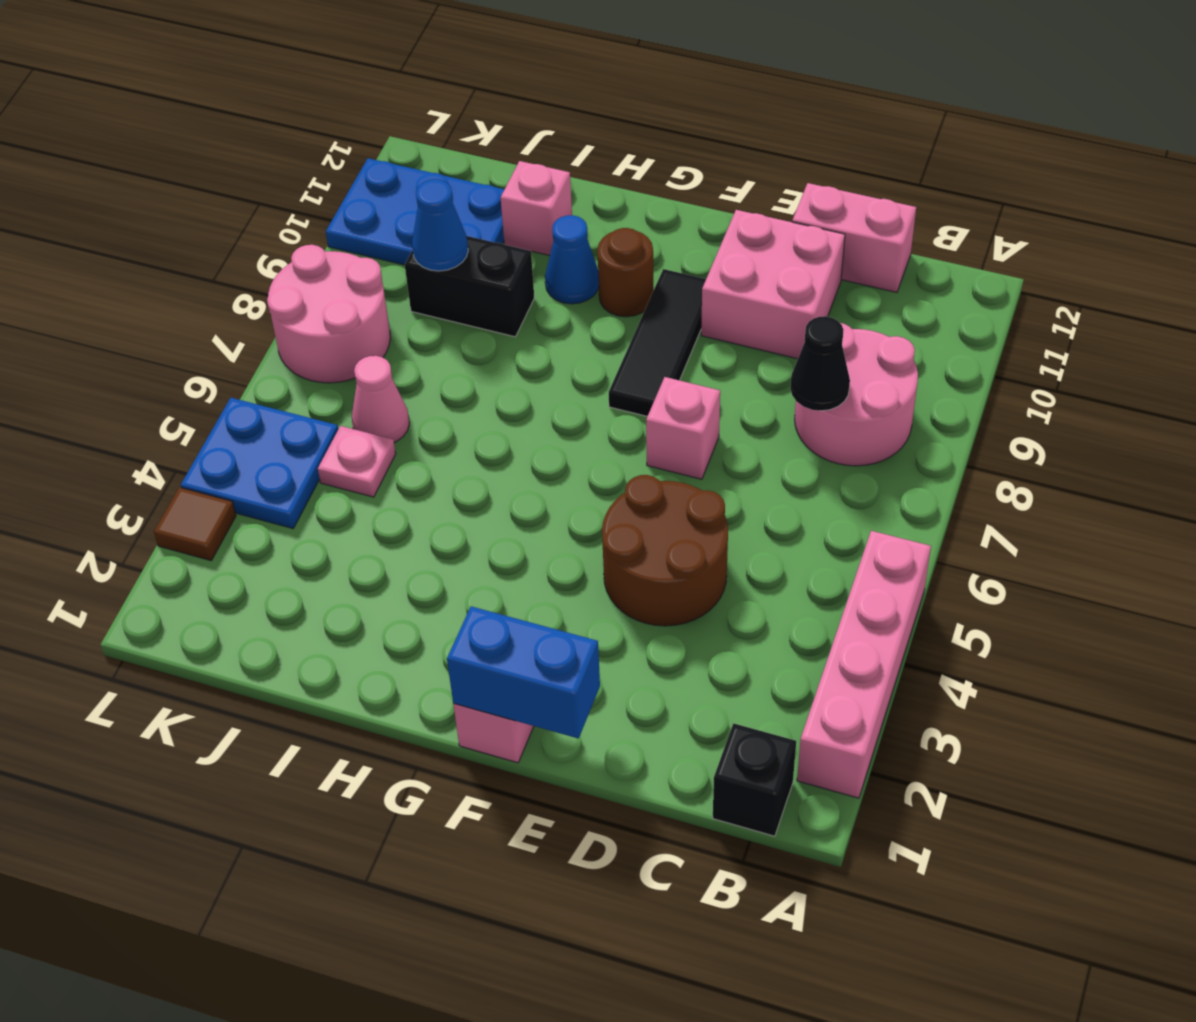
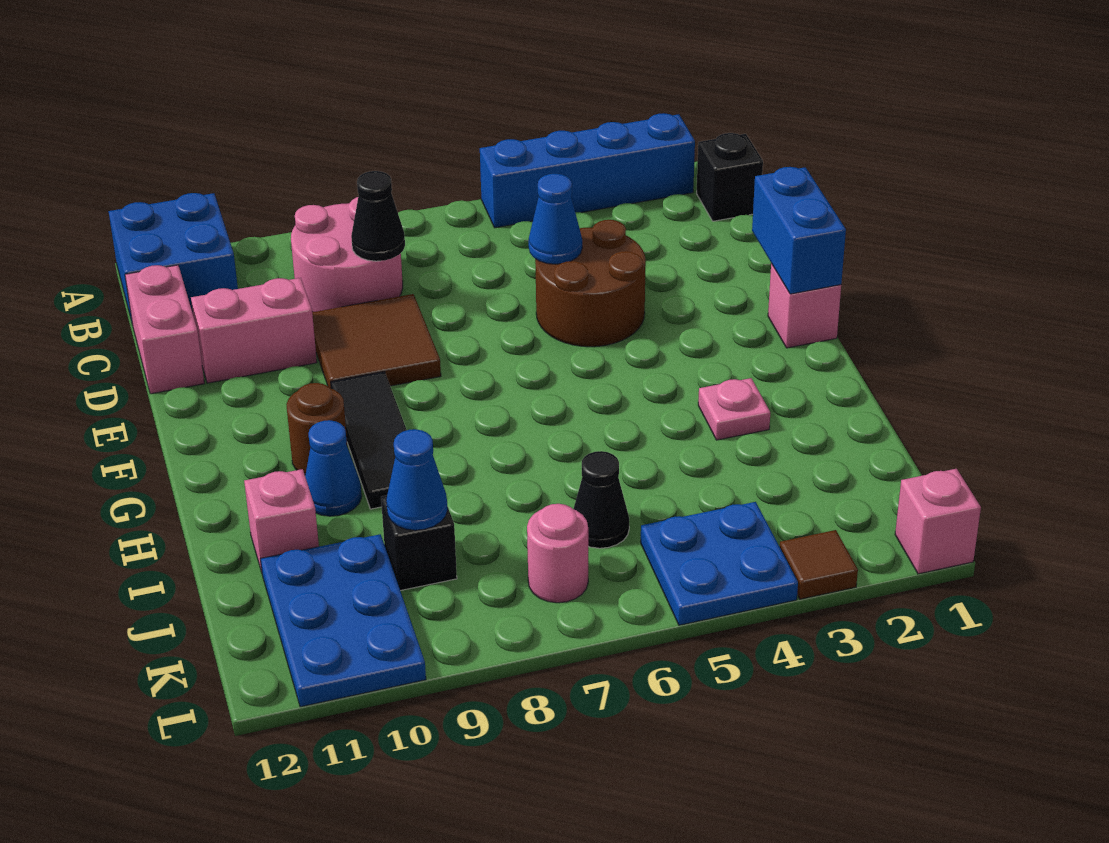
pink 1x4 brick [797,531,931,798] -> blue 1x4 brick [480,113,695,228]
none -> blue 2x2 brick [109,193,238,321]
none -> blue 1x1 cone [529,174,582,264]
none -> brown 2x2 tile [312,294,441,388]
pink 2x2 brick [701,210,845,359] -> pink 1x2 brick [191,278,317,383]
pink 1x1 brick [646,377,720,479] -> pink 1x1 brick moved to [895,469,981,574]
black 1x3 tile [609,269,706,416] -> black 1x3 tile turned to [331,372,407,509]
black 1x2 brick [405,236,534,337] -> black 1x1 brick [381,495,457,591]
pink 1x1 plate [318,426,396,497] -> pink 1x1 plate moved to [698,378,770,440]
pink 1x1 cone [352,356,409,443] -> black 1x1 cone [574,451,629,548]
pink 2x2 round brick [267,245,390,383] -> pink 1x1 round brick [527,504,588,603]

